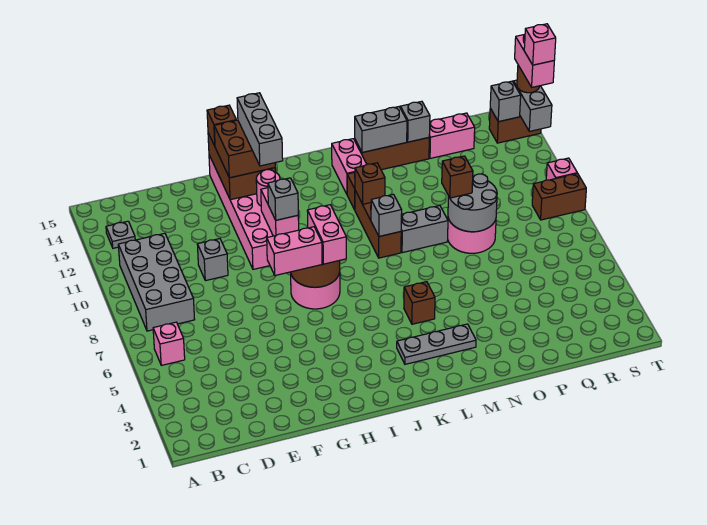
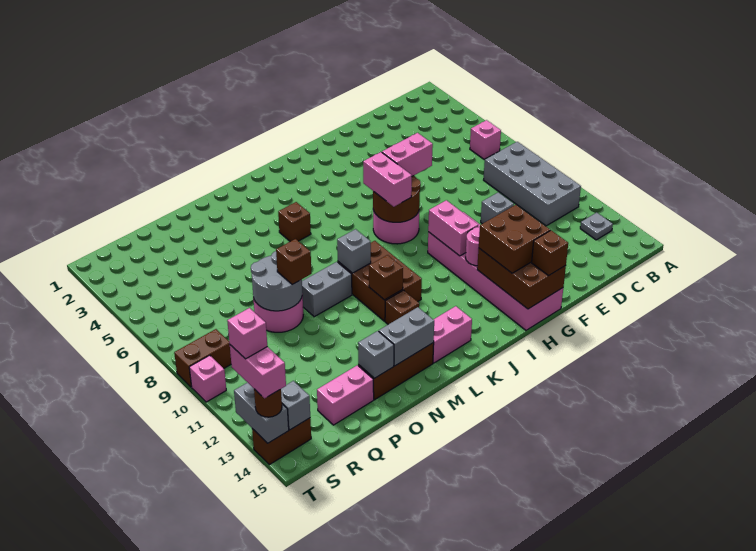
grey 1x1 brick [268,178,298,220] -> none
grey 1x3 brick [237,93,283,166] -> none
grey 1x3 plate [397,324,476,364] -> none
brown 1x3 brick [355,191,401,258] -> brown 2x3 brick [338,241,422,321]
pink 1x2 brick [332,139,367,194] -> pink 1x2 brick turned to [433,306,472,363]

